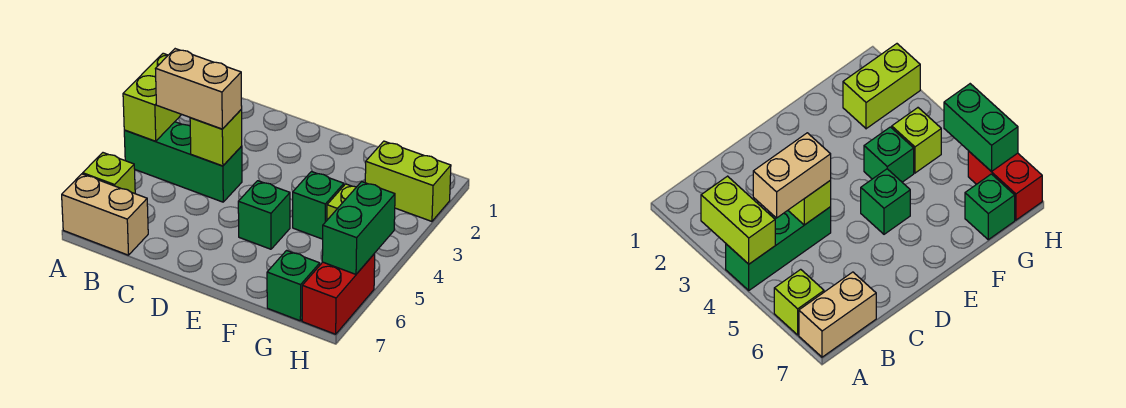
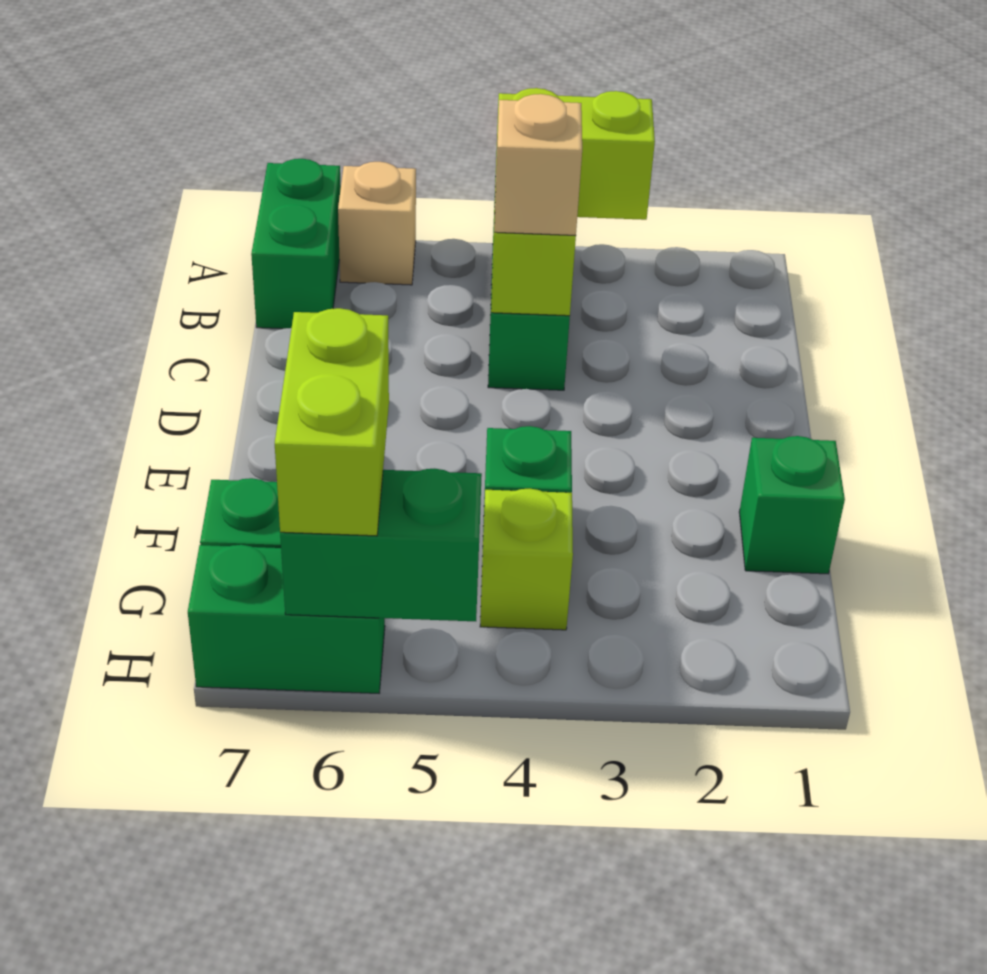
lime 1x1 brick [83,153,135,194] -> tan 1x1 brick [338,162,416,285]
tan 1x2 brick [62,174,148,255] -> green 1x2 brick [251,159,341,329]
tan 1x2 brick [155,49,242,129] -> tan 1x1 brick [494,94,582,235]
green 1x1 brick [238,181,290,249] -> green 1x1 brick moved to [739,436,845,574]
lime 1x2 brick [365,141,451,221] -> lime 1x2 brick moved to [275,308,389,536]
red 1x2 brick [302,254,375,334] -> green 1x2 brick [188,545,385,693]

